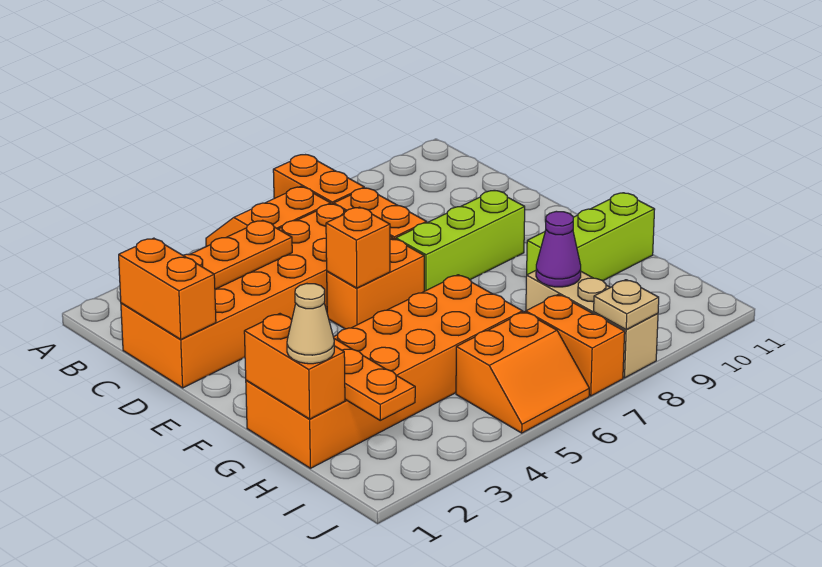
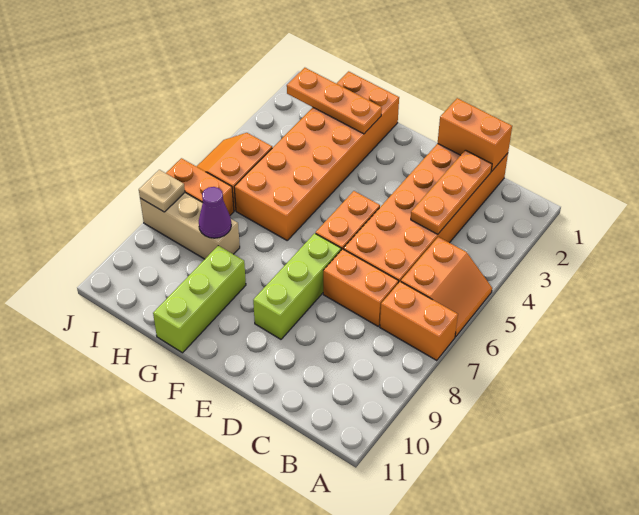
orange 1x1 brick [326,207,390,288] -> none
orange 1x2 brick [244,314,345,419] -> none
tan 1x1 cone [287,284,334,364] -> none

